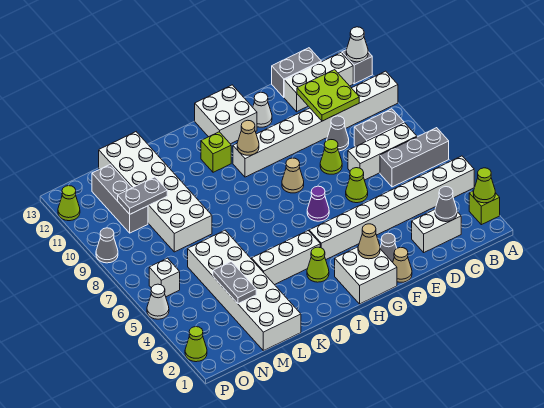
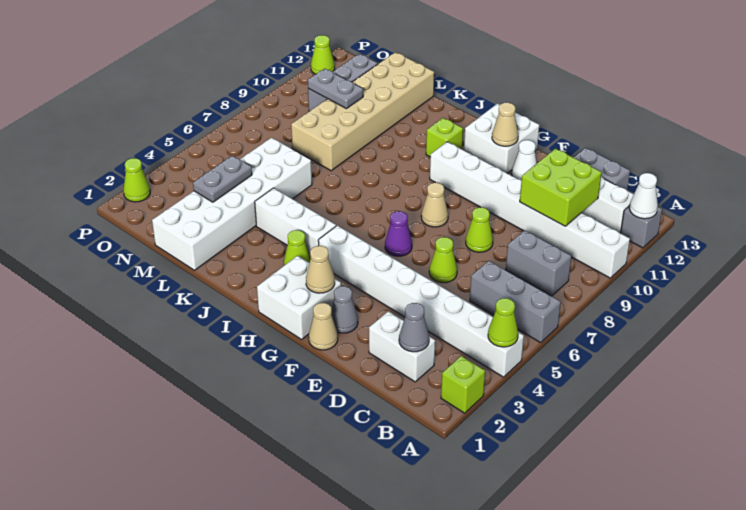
lime 1x1 cone [473,168,495,203] -> lime 1x1 cone moved to [488,298,518,347]
white 1x3 brick [348,123,417,180] -> none
lime 2x2 plate [297,70,359,121] -> lime 2x2 brick [520,149,602,226]
grey 1x1 cone [327,116,349,151] -> none
tan 1x1 cone [237,120,259,155] -> tan 1x1 cone moved to [492,103,518,146]
white 2x6 brick [99,132,212,252] -> tan 2x6 brick [291,52,434,171]
white 1x1 brick [149,258,180,297] -> none
white 1x1 cone [147,284,169,319] -> none
grey 1x1 cone [96,228,118,263] -> none

